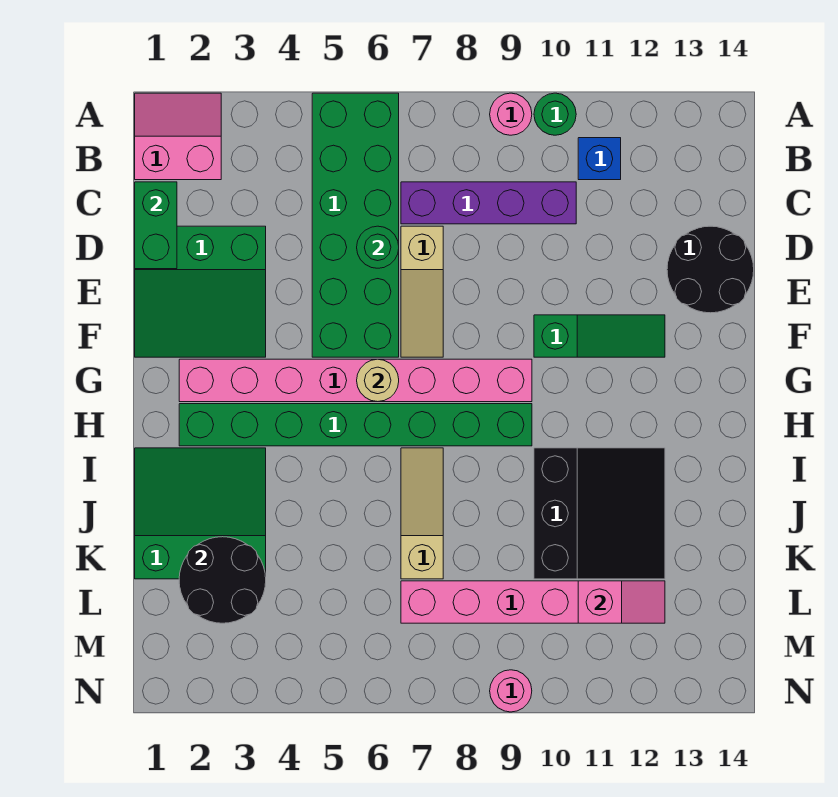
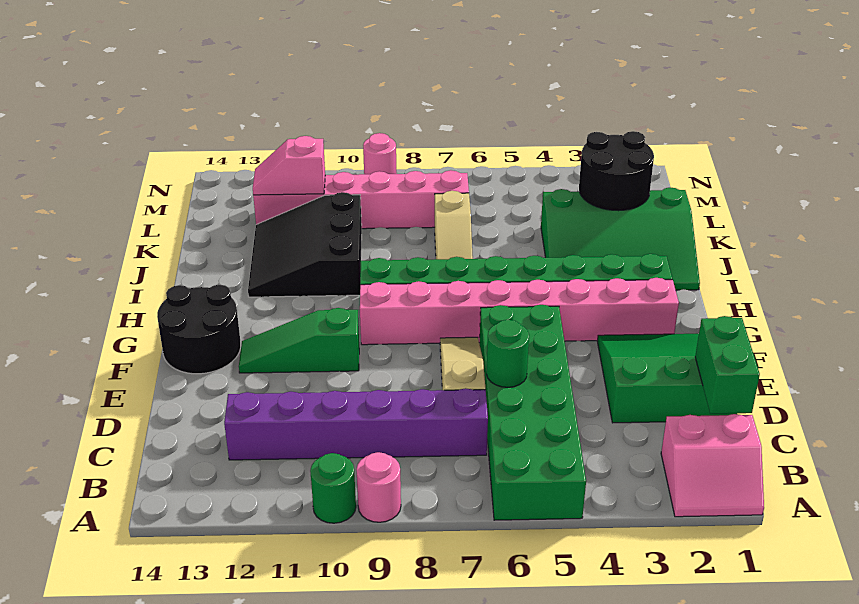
blue 1x1 brick [578,138,621,180] -> none
purple 1x4 brick [401,182,576,224] -> purple 1x6 brick [224,388,488,460]
black 2x2 round brick [667,226,754,313] -> black 2x2 round brick moved to [157,285,241,374]
tan 1x1 round brick [357,359,399,402] -> none
green 3x3 slope [135,448,266,579] -> green 3x4 slope [541,187,700,290]

